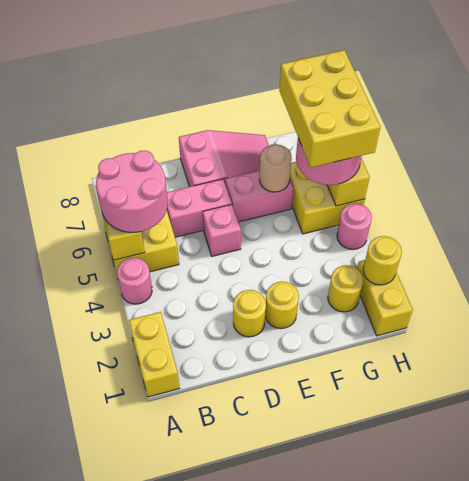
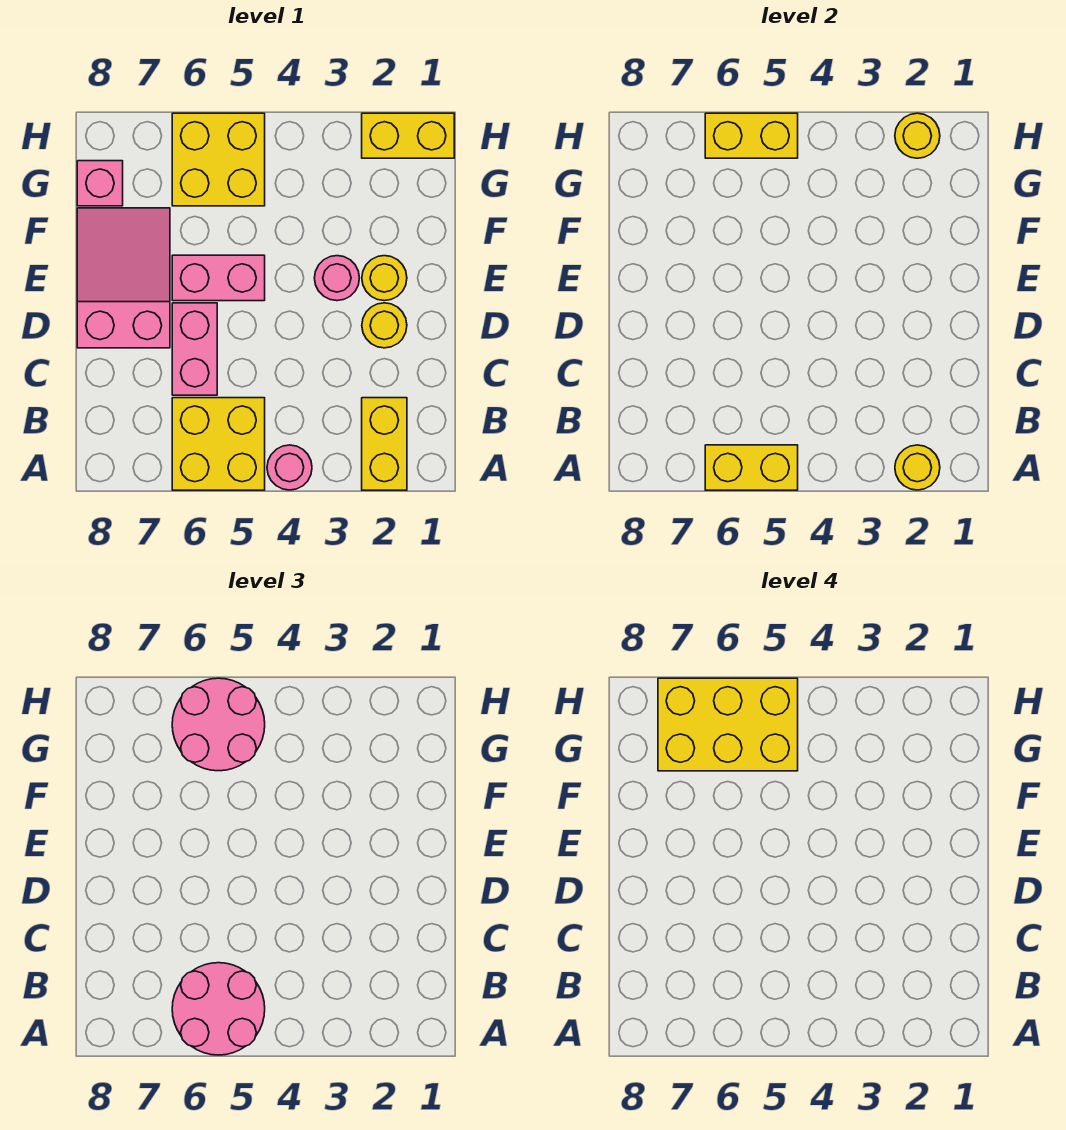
yellow 1x2 brick [129,312,180,397] -> yellow 1x2 brick turned to [362,398,407,490]
pink 1x1 brick [203,204,241,256] -> pink 1x1 brick moved to [77,161,123,206]
pink 1x2 brick [225,170,293,222] -> pink 1x2 brick turned to [172,255,265,301]
tan 1x1 round brick [259,144,292,192] -> none
yellow 1x1 round brick [328,265,364,312] -> yellow 1x1 round brick moved to [895,445,940,490]
pink 1x1 round brick [337,203,372,249] -> pink 1x1 round brick moved to [315,256,359,301]

